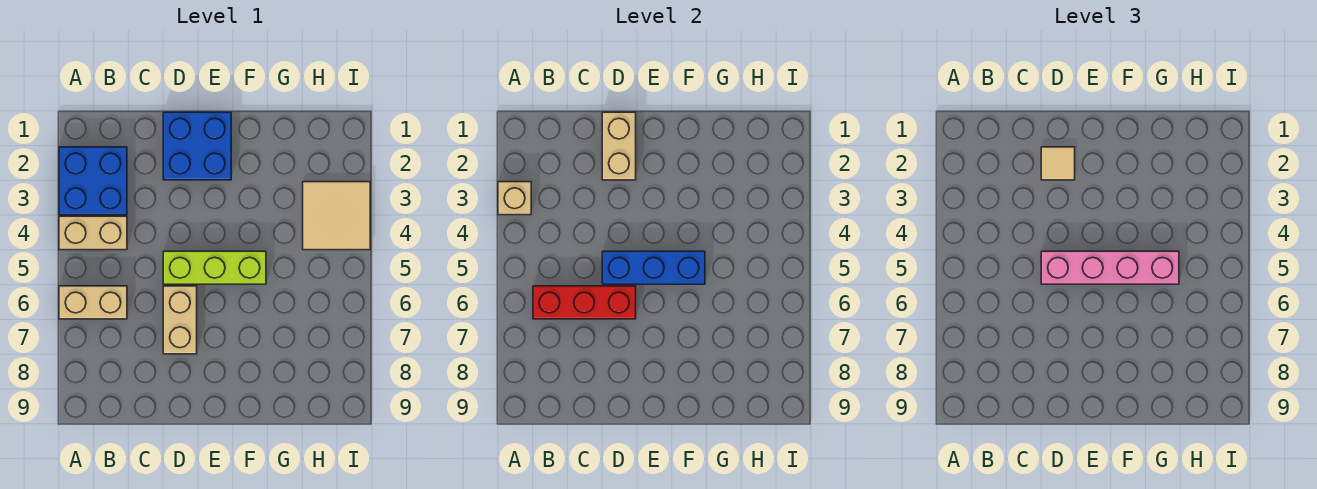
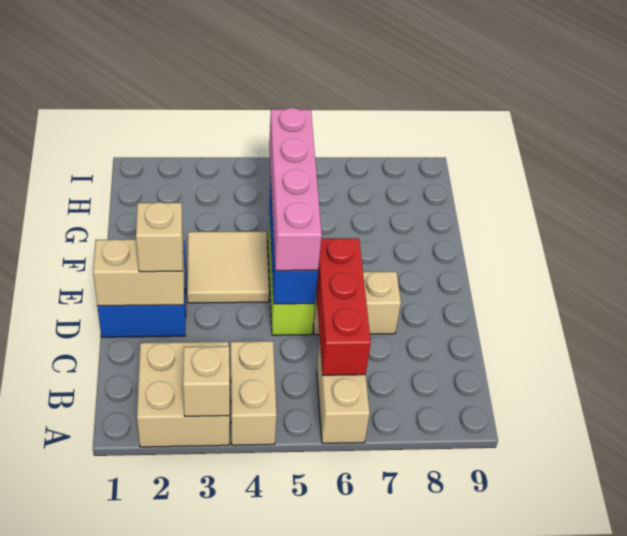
blue 2x2 brick [59,147,127,215] -> tan 2x2 brick [137,342,230,447]
tan 1x1 tile [1041,147,1075,180] -> tan 1x1 brick [136,202,183,272]
tan 2x2 tile [303,182,370,250] -> tan 2x2 tile moved to [187,232,269,303]

